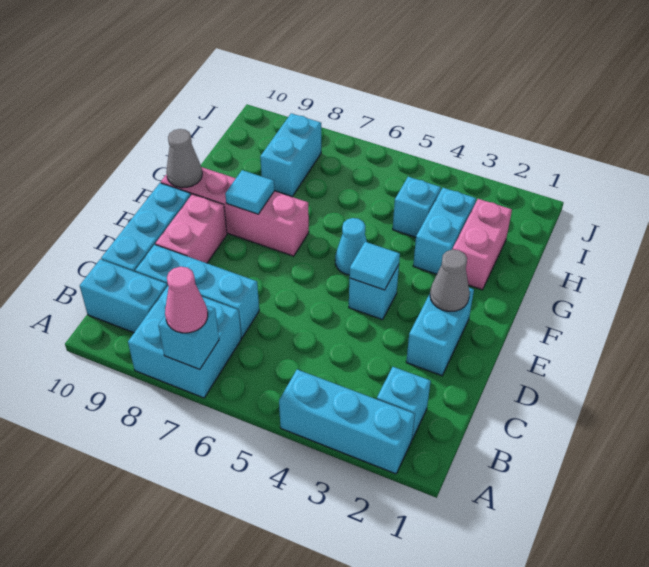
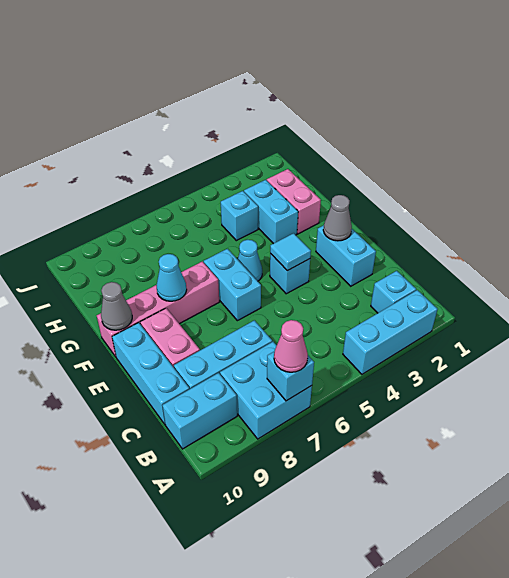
cyan 1x1 tile [225,170,274,214] -> cyan 1x1 cone [156,254,187,301]
cyan 1x2 brick [260,113,321,197] -> cyan 1x2 brick moved to [204,249,261,321]

